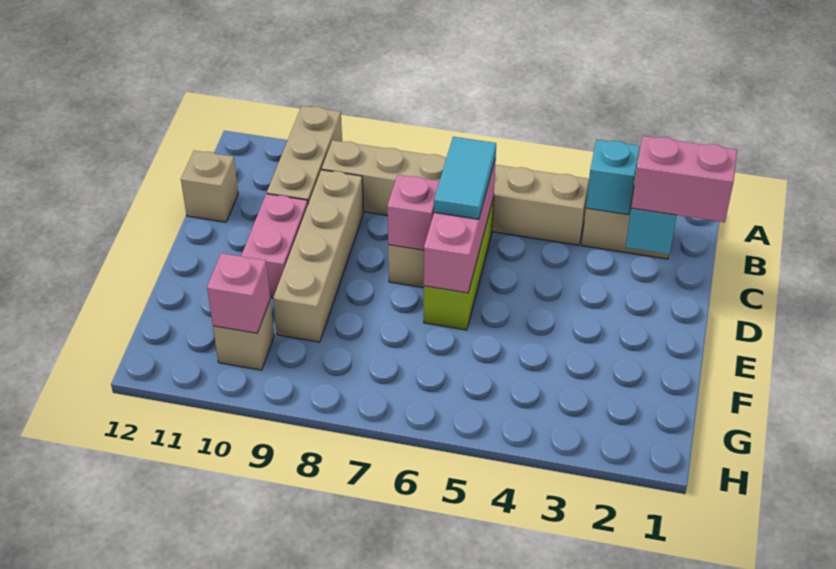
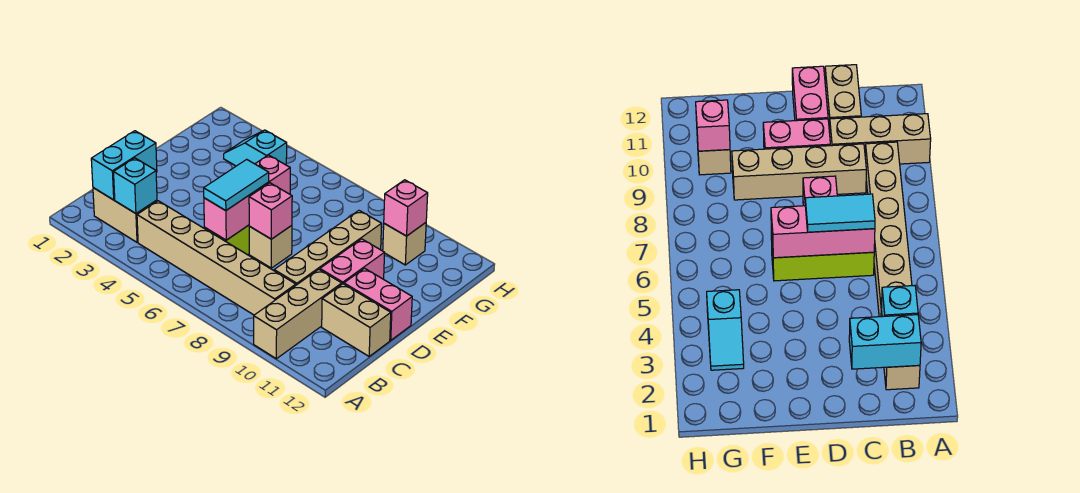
pink 1x2 brick [631,136,737,222] -> pink 1x2 brick moved to [344,268,412,340]
tan 1x1 brick [181,151,238,222] -> tan 1x2 brick [322,284,391,356]
none -> cyan 1x2 slope [224,130,287,166]

